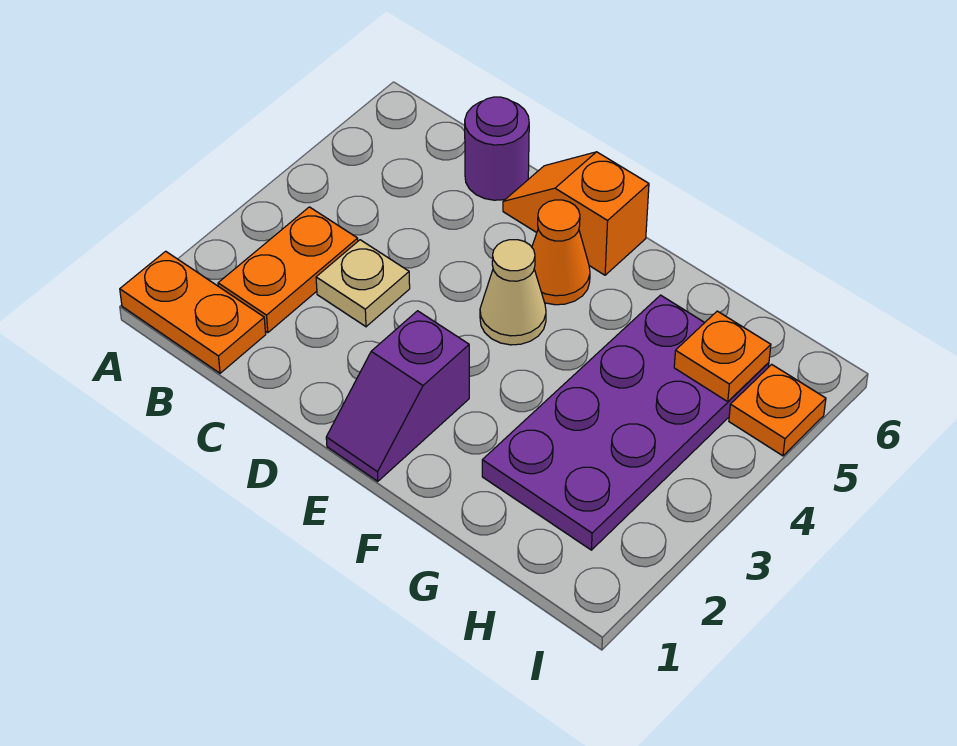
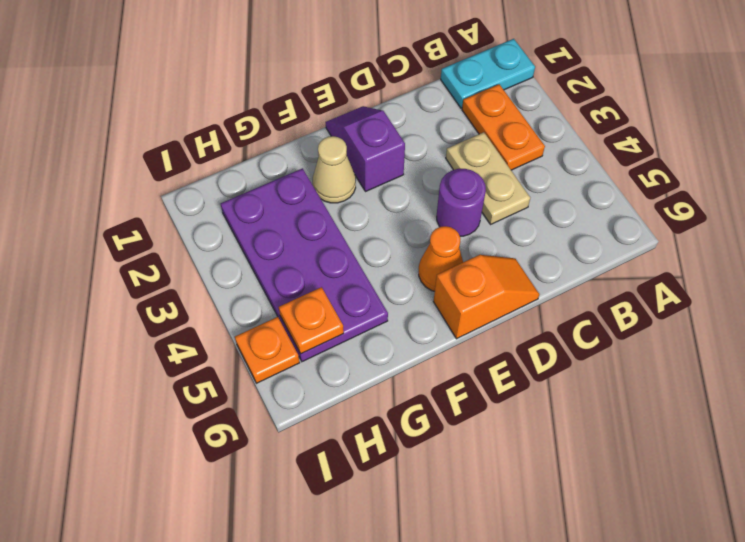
orange 1x2 plate [120,251,266,373] -> cyan 1x2 plate [441,39,535,108]
tan 1x1 plate [316,240,410,327] -> tan 1x2 plate [446,132,530,224]
purple 1x1 round brick [465,97,529,200] -> purple 1x1 round brick moved to [437,169,486,236]
tan 1x1 cone [480,240,546,345] -> tan 1x1 cone moved to [313,136,356,203]

